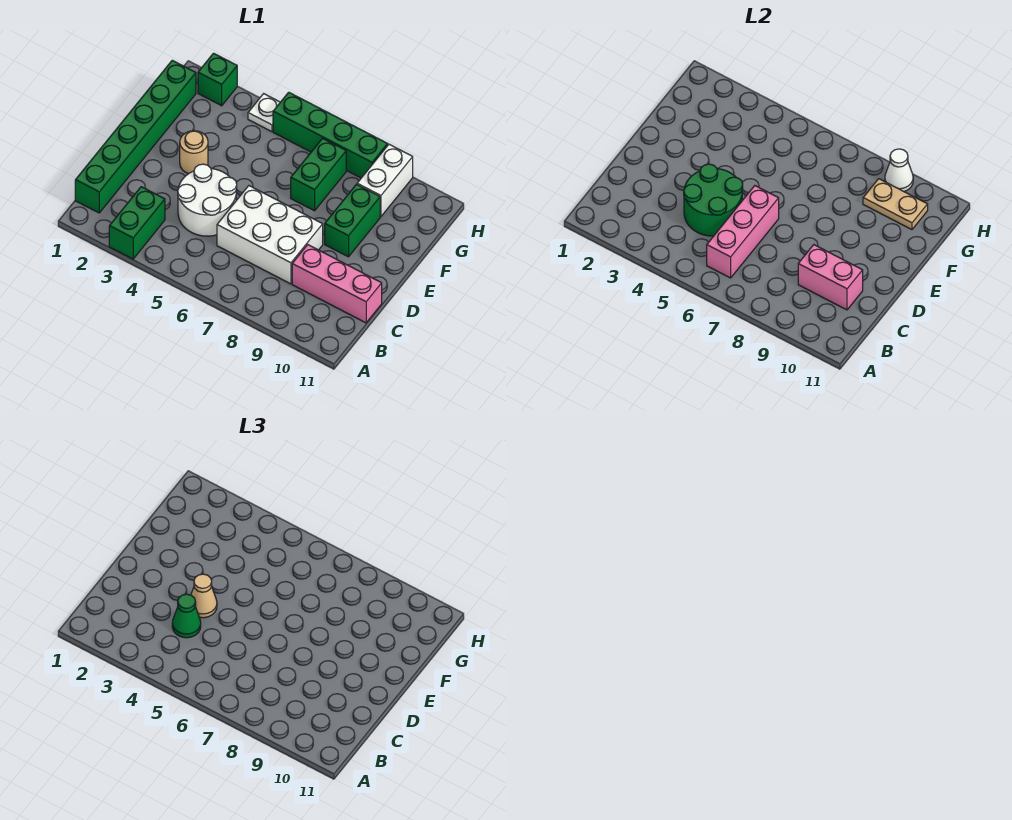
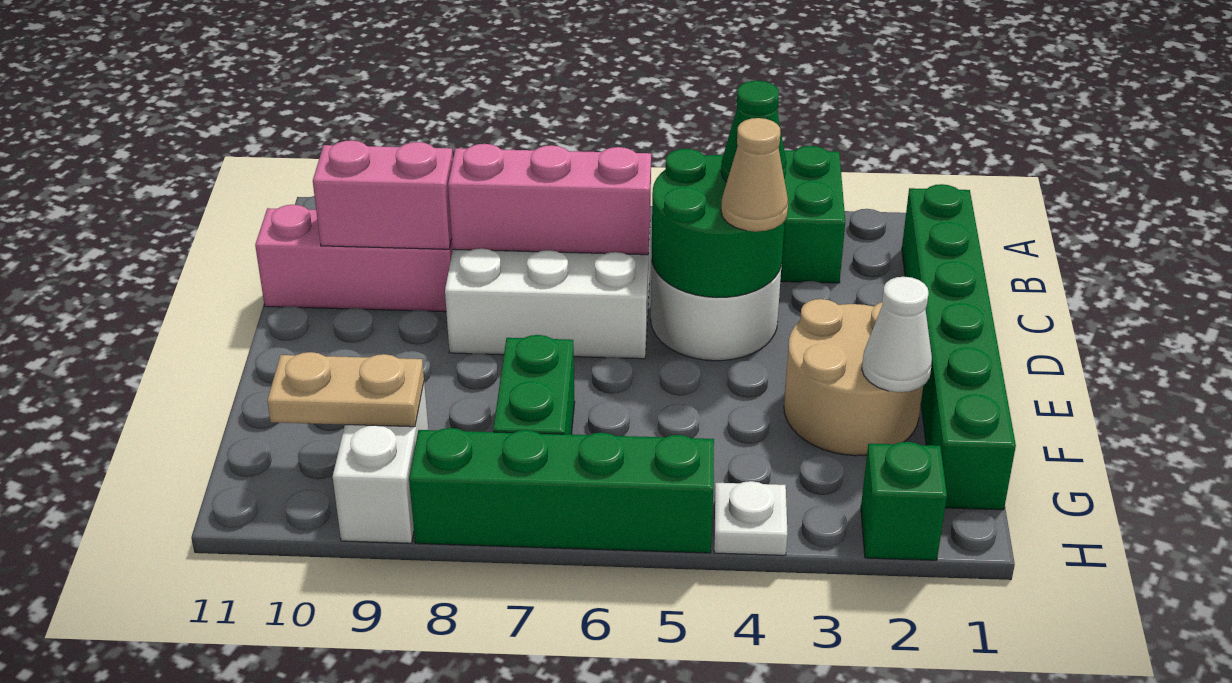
pink 1x3 brick [707,186,779,278] -> pink 1x3 brick turned to [448,144,651,255]
tan 1x1 round brick [180,131,208,174] -> tan 2x2 round brick [784,299,923,456]
green 1x2 brick [325,184,380,257] -> none
white 1x1 cone [885,149,913,192] -> white 1x1 cone moved to [862,277,932,392]

